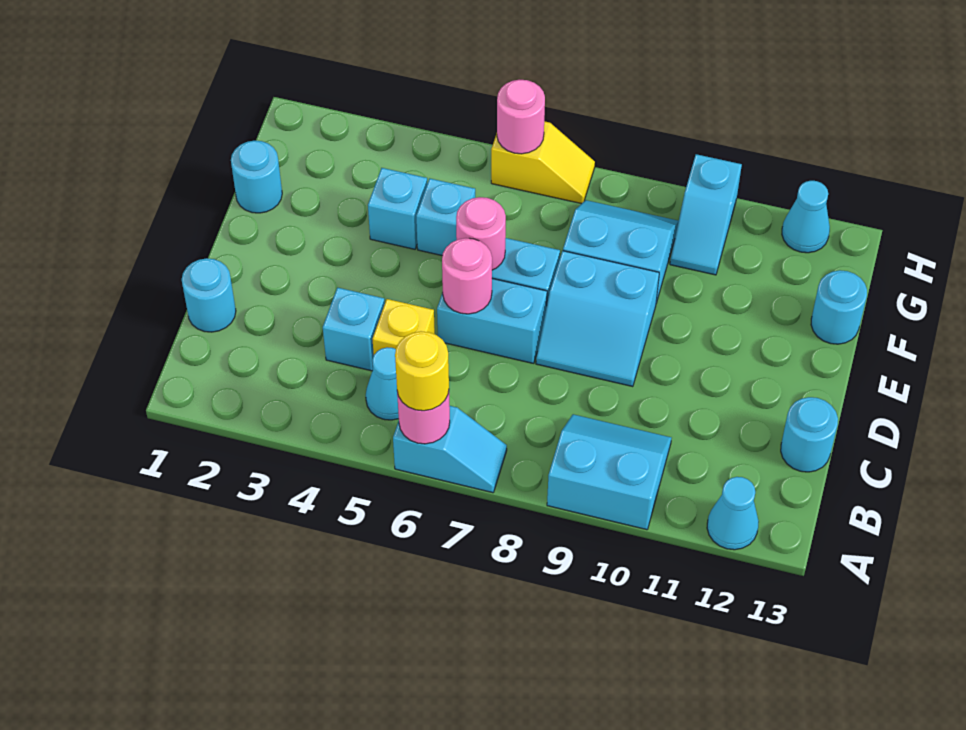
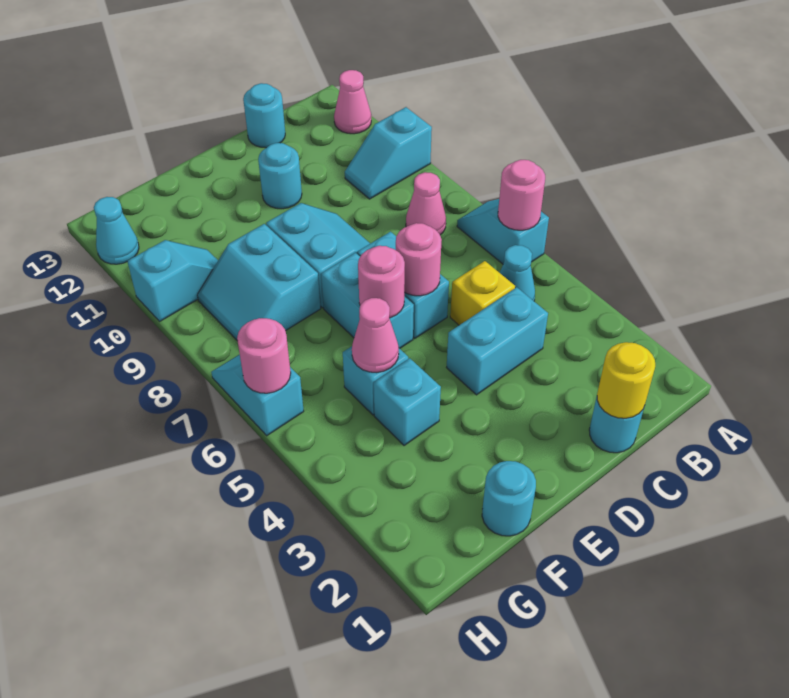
yellow 1x1 round brick [395,331,449,411] -> yellow 1x1 round brick moved to [597,342,655,418]
cyan 2x2 slope [547,414,672,530] -> cyan 1x2 slope [345,107,432,199]
cyan 1x1 cone [707,477,759,550] -> pink 1x1 cone [334,70,371,134]
none -> pink 1x1 cone [406,172,446,235]
cyan 1x1 brick [323,288,385,371] -> cyan 1x2 brick [447,287,548,395]
none -> pink 1x1 cone [352,298,399,373]
cyan 1x1 round brick [811,270,867,344] -> cyan 1x1 round brick moved to [258,143,302,209]
yellow 1x2 slope [491,121,595,204] -> cyan 1x2 slope [211,354,304,436]

